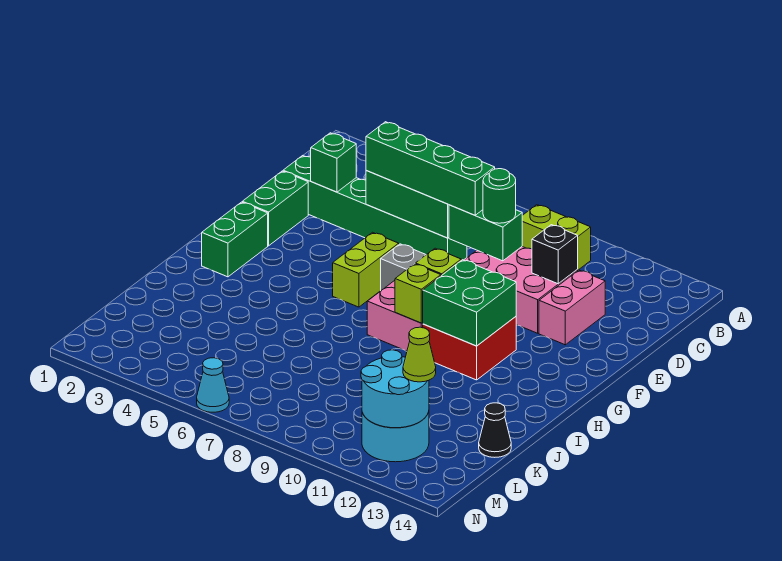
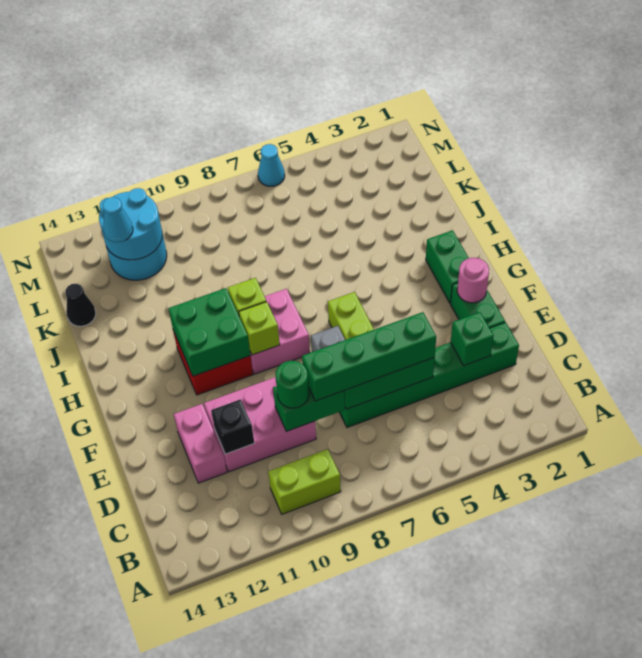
none -> pink 1x1 round brick [457,258,489,303]
lime 1x1 cone [403,327,436,382] -> cyan 1x1 cone [103,197,133,242]

